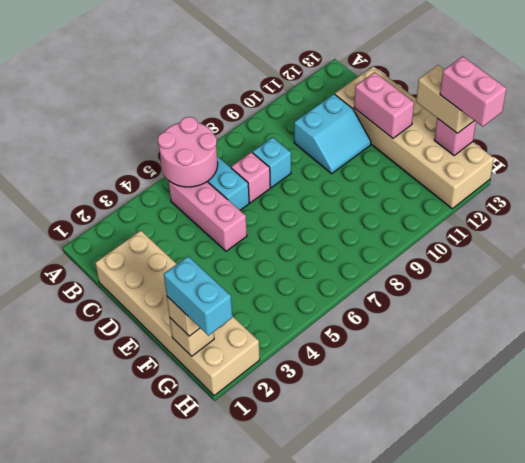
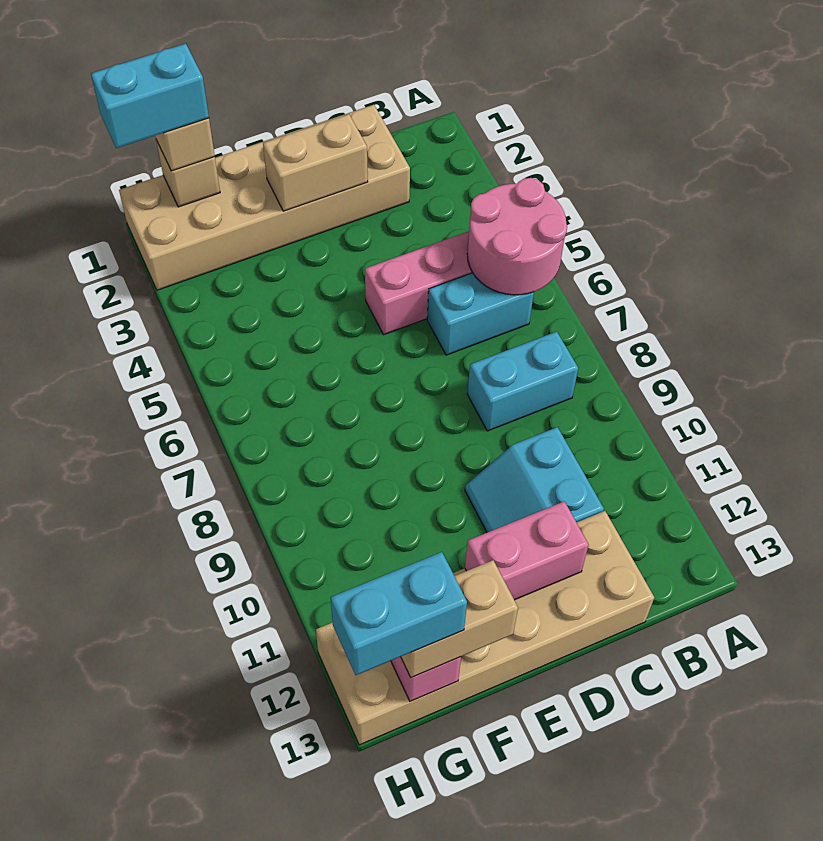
pink 1x1 brick [231,152,270,203] -> none
cyan 1x1 brick [253,137,291,187] -> cyan 1x2 brick [467,331,578,431]
none -> tan 1x2 brick [263,114,368,211]
pink 1x2 brick [440,56,506,127] -> cyan 1x2 brick [331,552,467,675]

